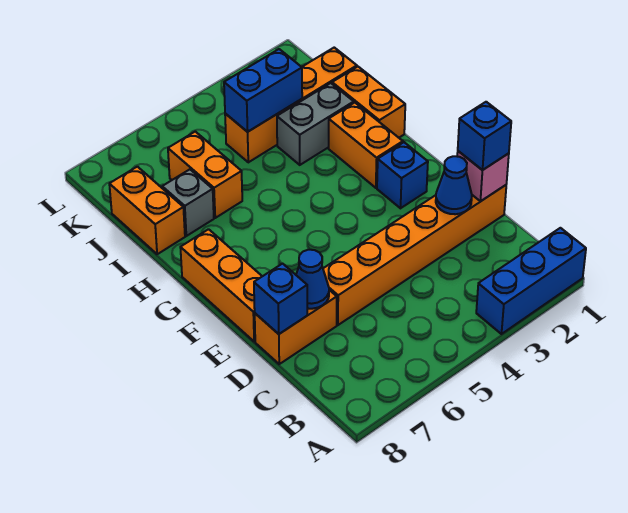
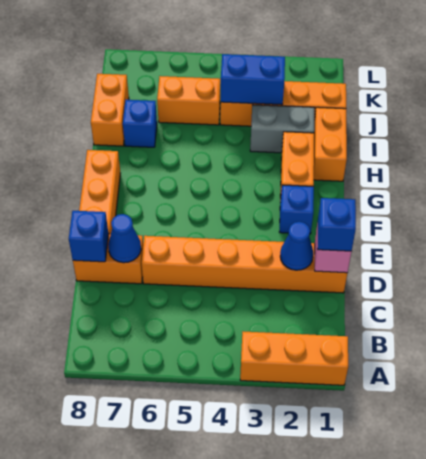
blue 1x3 brick [476,228,586,334] -> orange 1x3 brick [240,331,348,385]
orange 1x2 brick [168,132,242,218] -> orange 1x2 brick turned to [157,76,220,125]
grey 1x1 brick [162,169,214,236] -> blue 1x1 brick [123,100,157,147]

